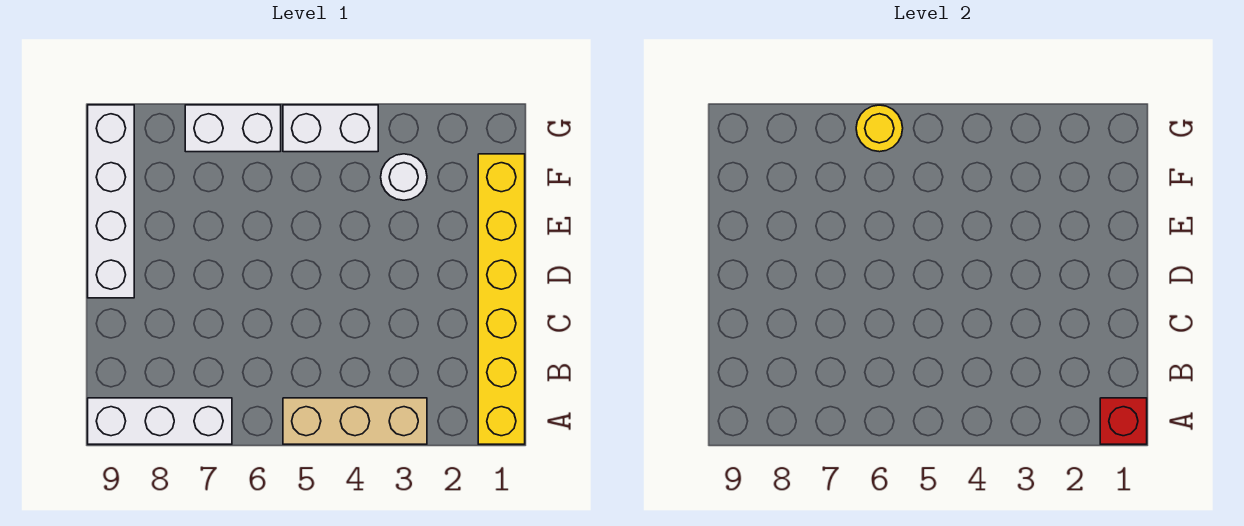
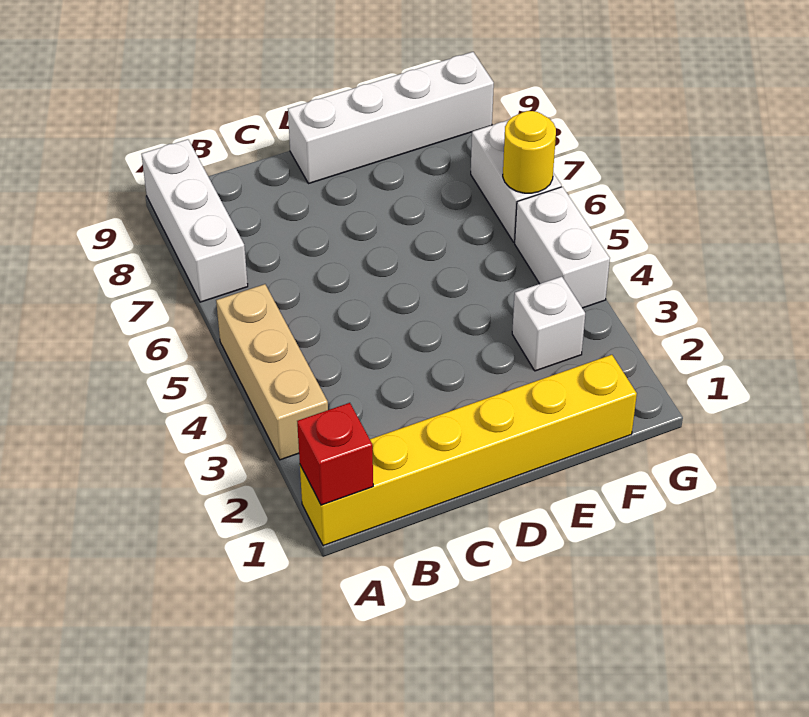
white 1x1 round brick [381,154,427,200] -> white 1x1 brick [512,277,585,371]

